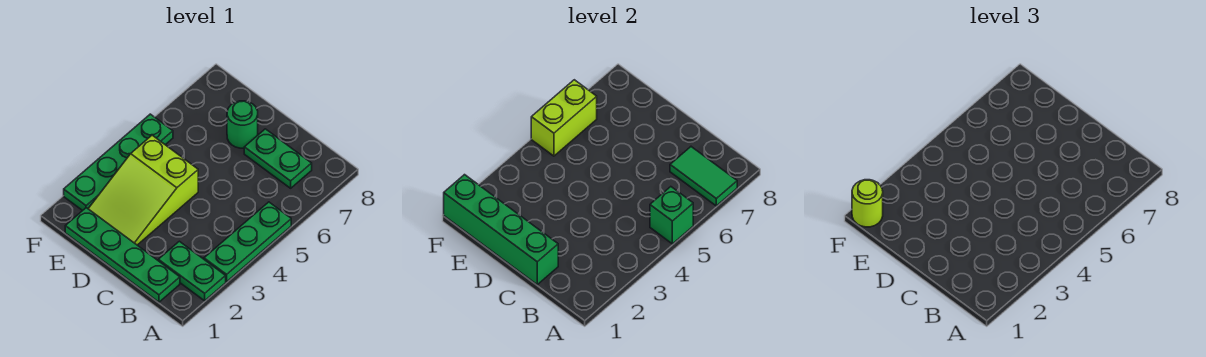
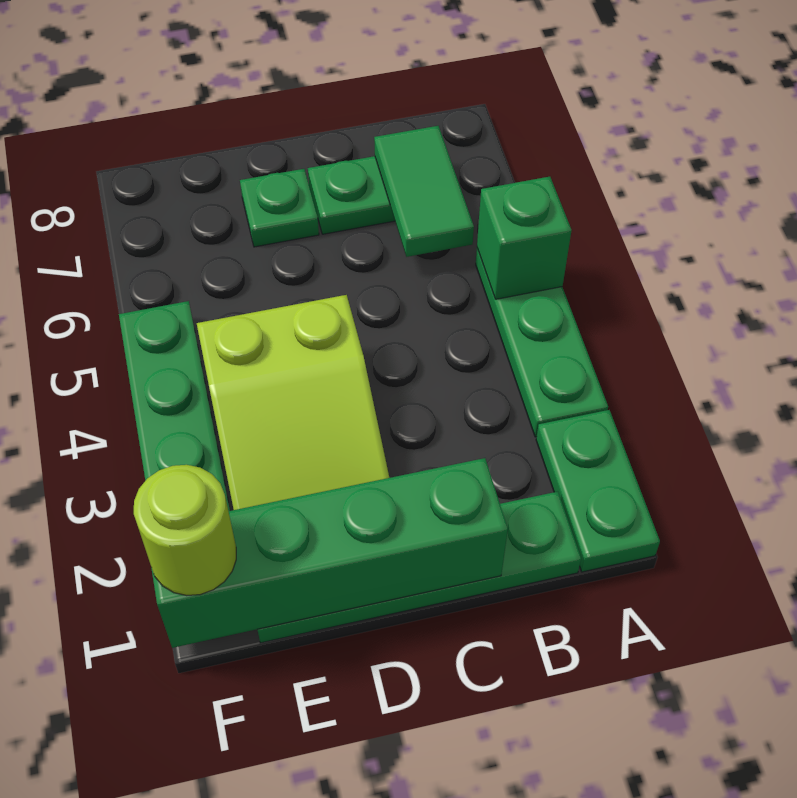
green 1x2 plate [158,241,226,301] -> green 1x2 plate turned to [536,410,660,572]
green 1x2 tile [670,147,737,206] -> green 1x2 tile turned to [374,126,474,257]
green 1x1 round brick [227,101,258,148] -> green 1x1 plate [240,169,319,247]
lime 1x2 brick [531,80,597,156] -> none

